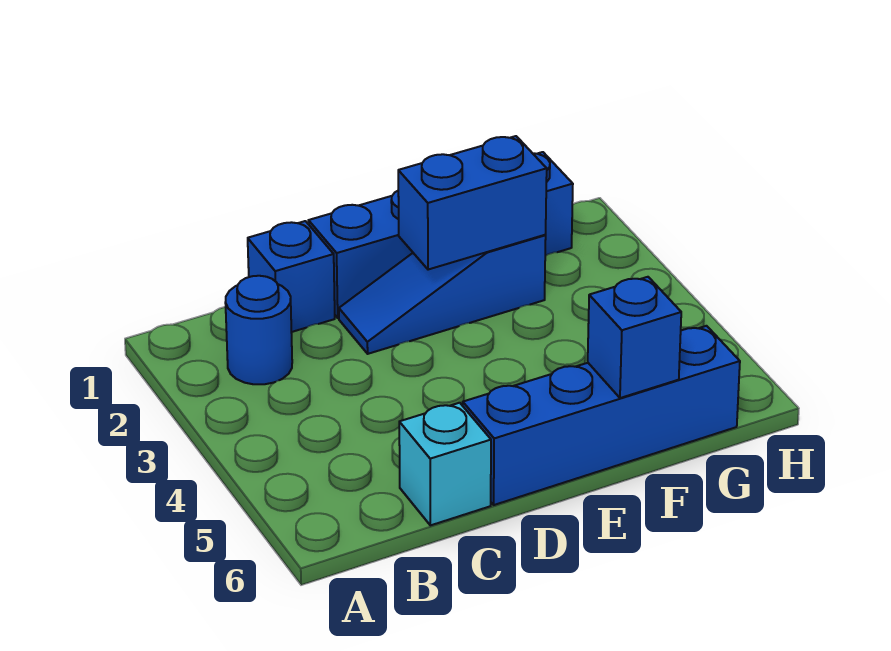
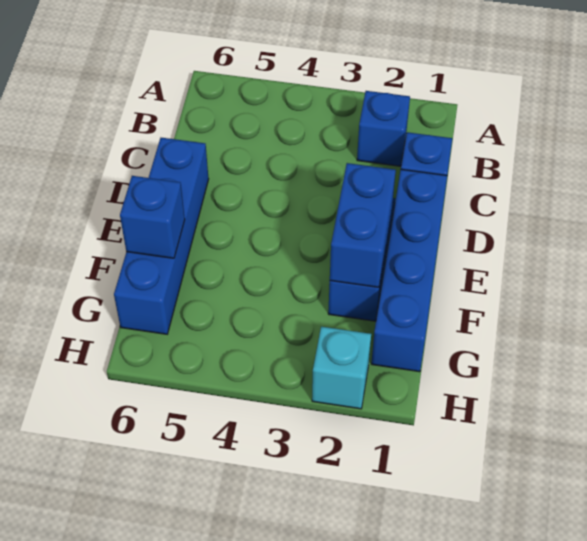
blue 1x1 round brick [225,276,292,384] -> blue 1x1 brick [357,91,410,166]
cyan 1x1 brick [399,403,491,525] -> cyan 1x1 brick moved to [312,327,371,409]

